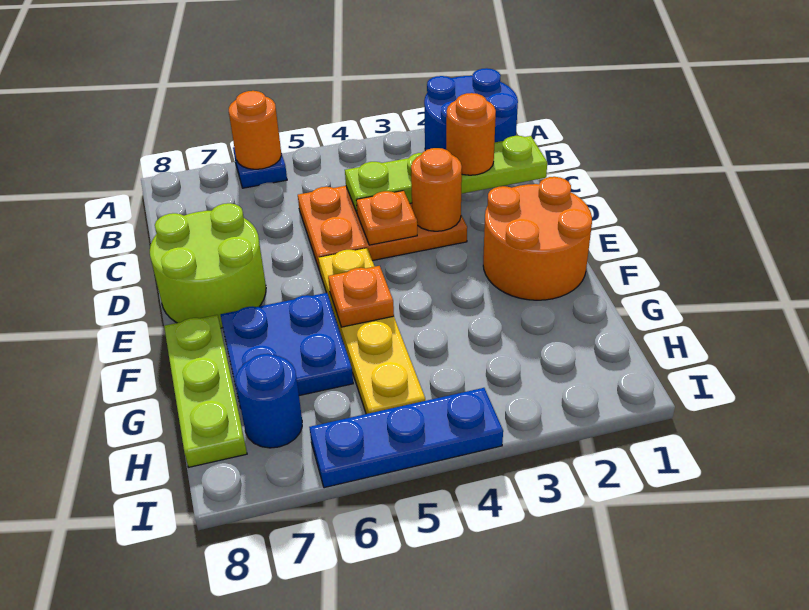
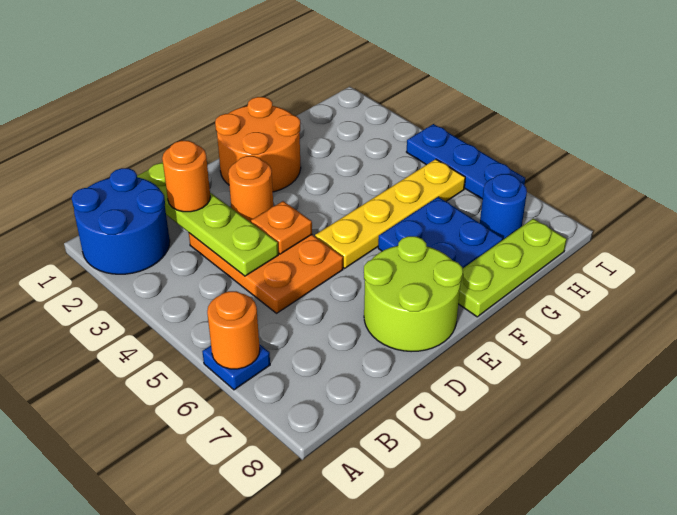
orange 1x1 plate [328,266,394,327] -> none

